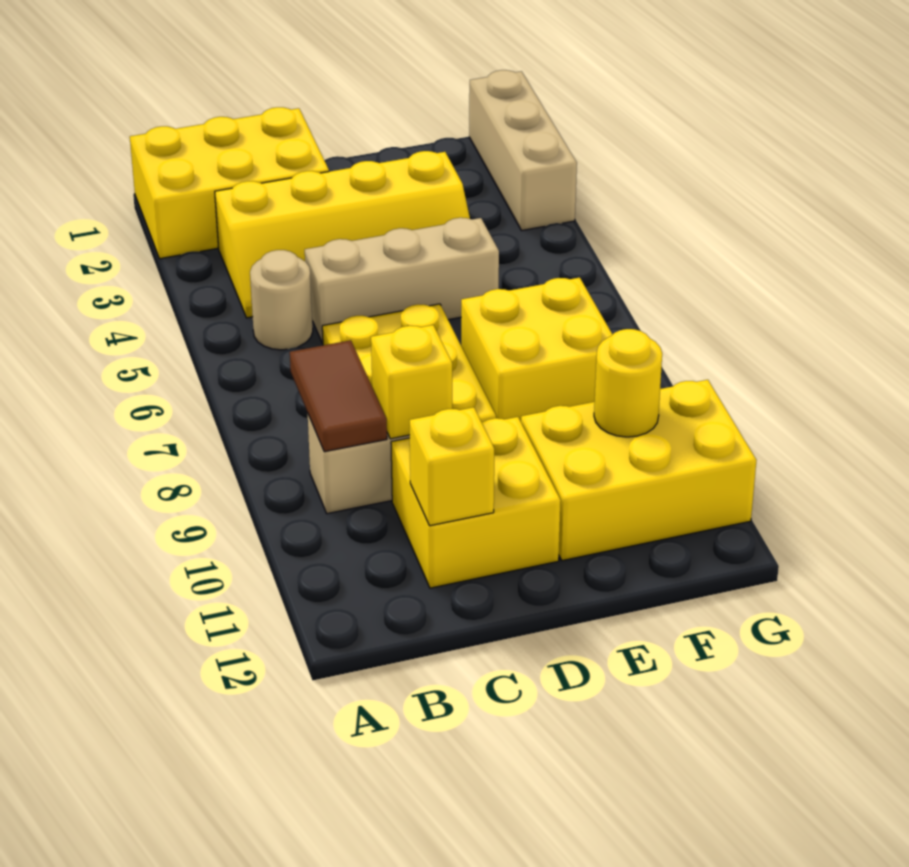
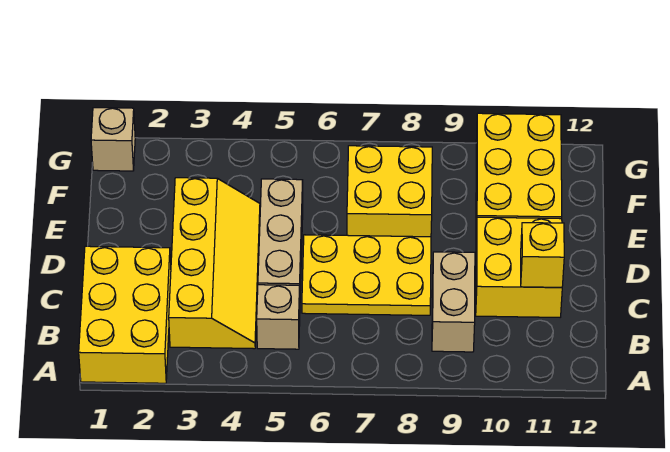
tan 1x1 round brick [250,250,313,350] -> tan 1x1 brick [257,285,300,349]
brown 1x2 tile [290,340,387,452] -> none
yellow 1x1 brick [371,325,452,439] -> none
yellow 1x1 round brick [594,329,662,437] -> none
tan 1x3 brick [469,70,577,231] -> tan 1x1 brick [91,108,135,171]

